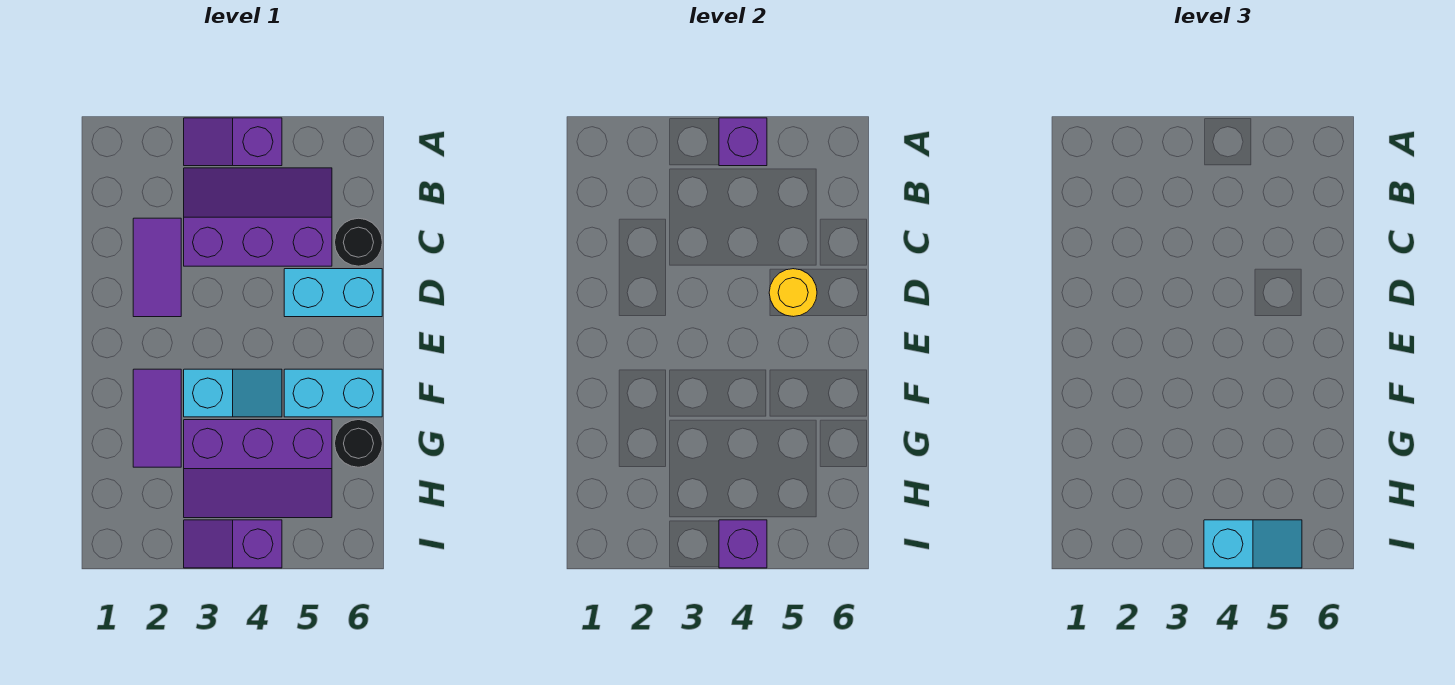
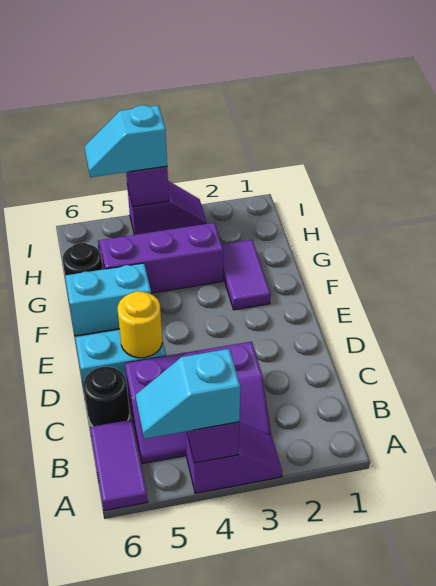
purple 1x2 tile [133,218,181,317] -> purple 1x2 tile moved to [90,420,147,511]
cyan 1x2 slope [184,369,282,417] -> cyan 1x2 slope moved to [136,349,240,439]

